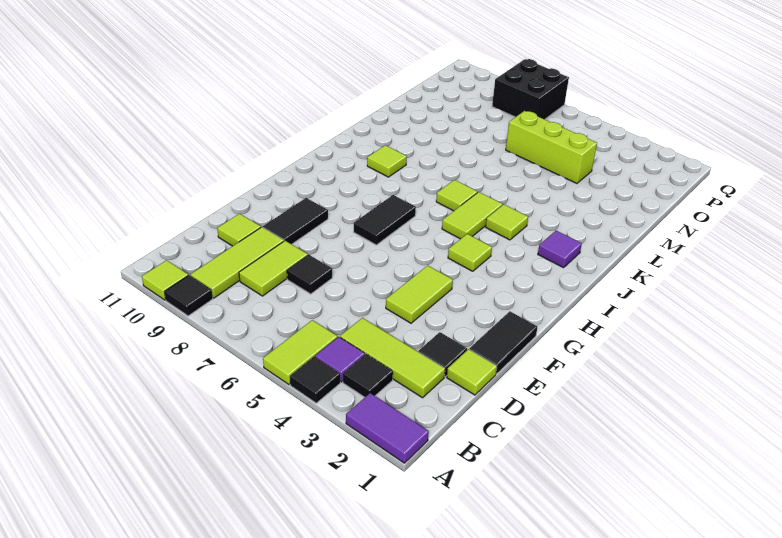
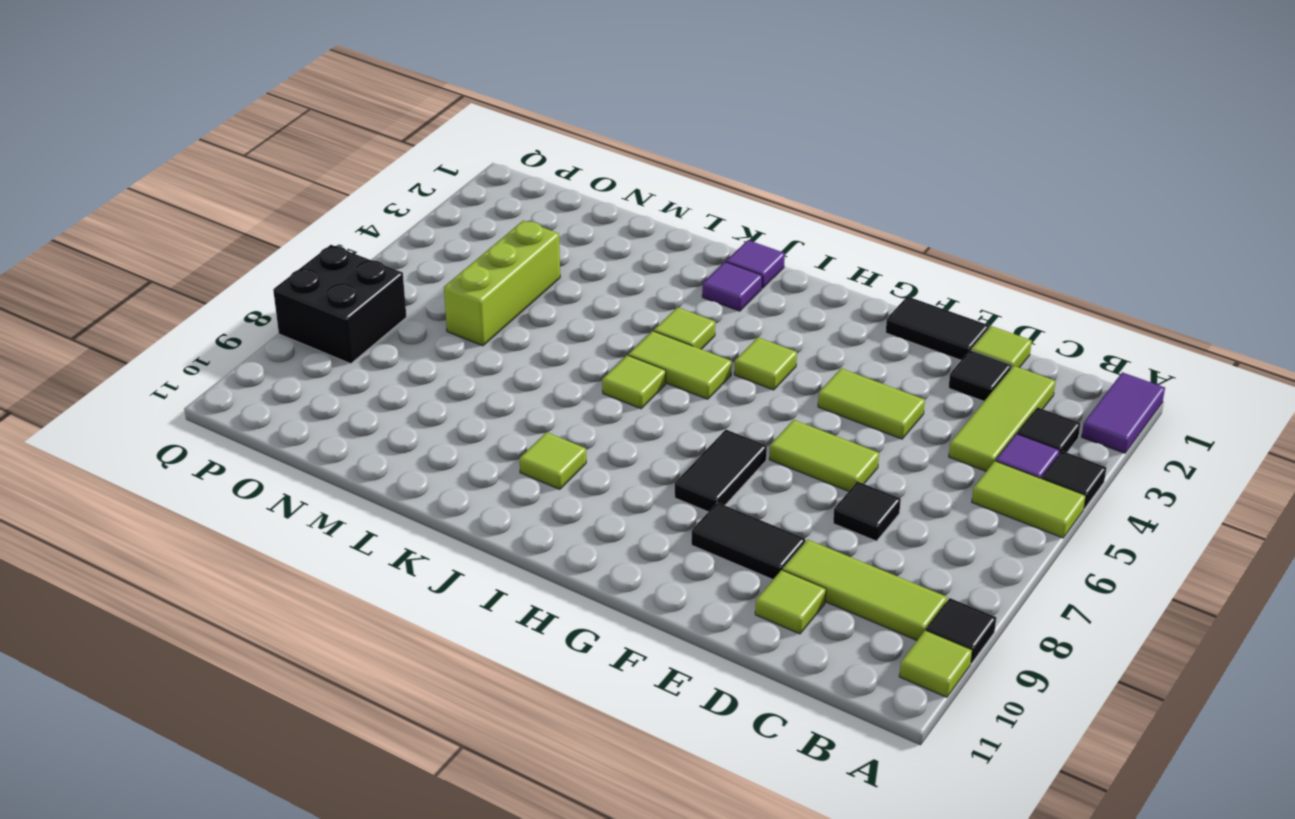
lime 1x2 tile [239,241,308,296] -> lime 1x2 tile moved to [769,420,879,491]
black 1x2 tile [354,195,416,245] -> black 1x2 tile turned to [675,430,767,512]
none -> purple 1x1 tile [726,240,785,288]

